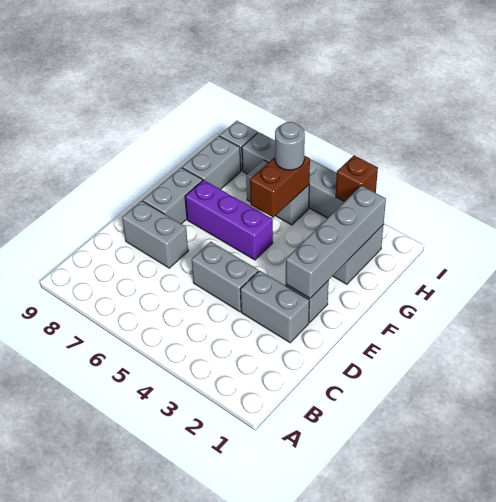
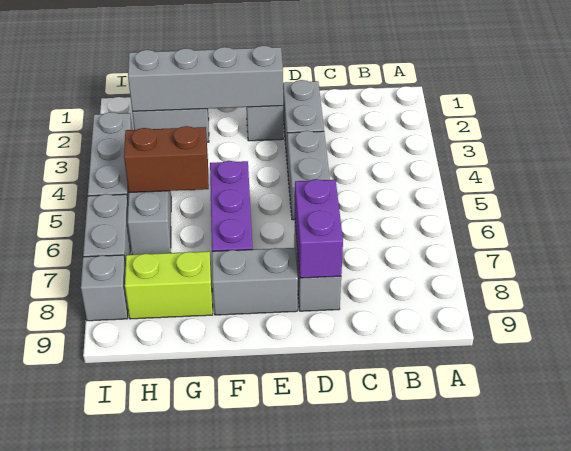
none -> purple 1x2 brick [295,179,343,278]
grey 1x2 brick [182,136,241,189] -> lime 1x2 brick [125,251,213,319]
grey 1x1 round brick [275,122,305,170] -> none
brown 1x1 brick [336,155,378,202] -> none

